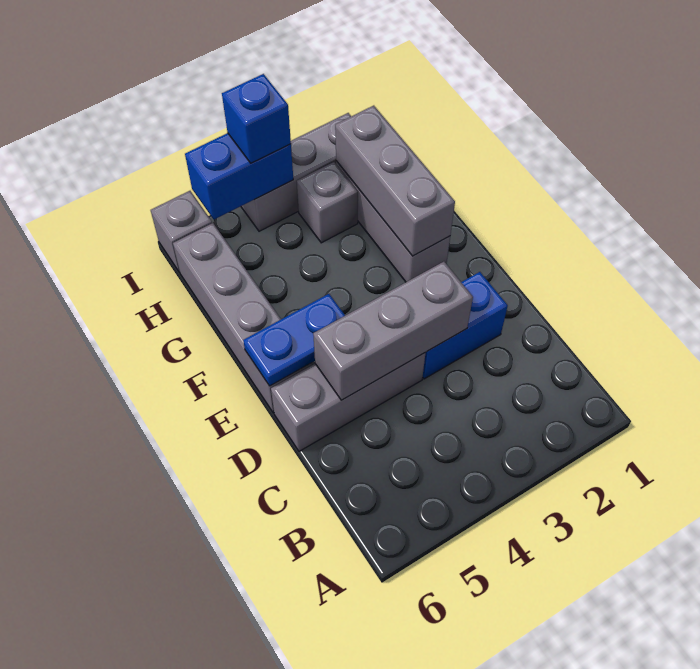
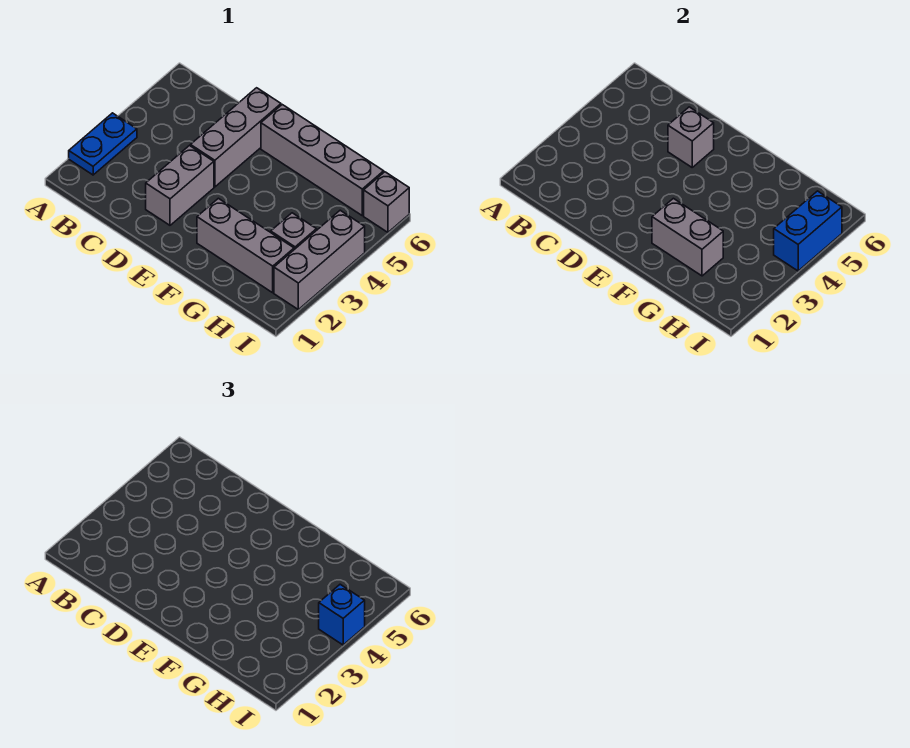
blue 1x2 brick [423,272,508,379] -> grey 1x2 brick [146,146,214,225]
grey 1x3 brick [313,262,473,400] -> grey 1x1 brick [668,107,714,167]
blue 1x2 plate [243,294,345,386] -> blue 1x2 plate moved to [69,113,137,175]
grey 1x3 brick [335,106,455,256] -> grey 1x2 brick [652,198,723,276]

